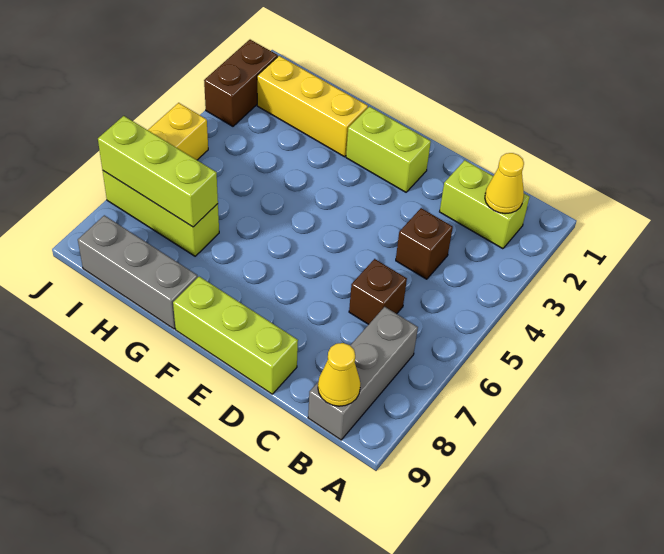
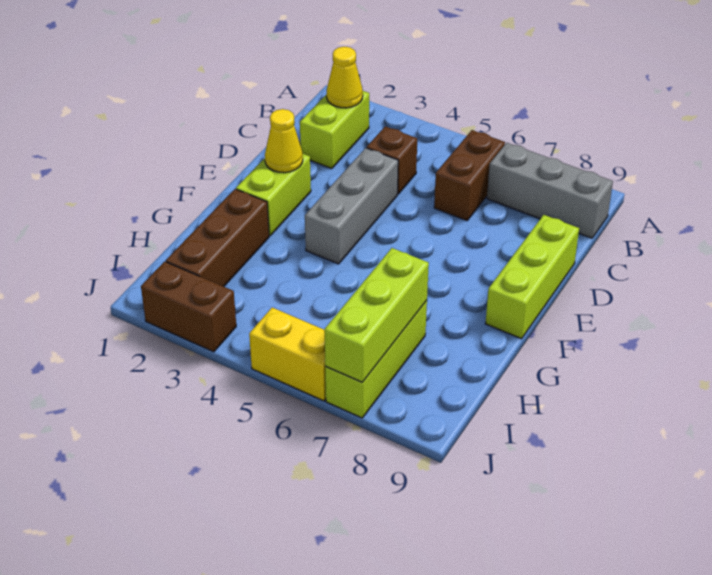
yellow 1x1 cone [318,343,360,406] -> yellow 1x1 cone moved to [265,109,303,173]
brown 1x1 brick [349,259,407,324] -> brown 1x2 brick [434,130,505,221]
yellow 1x3 brick [257,56,368,157] -> brown 1x3 brick [166,189,269,287]
grey 1x3 brick [78,215,198,329] -> grey 1x3 brick moved to [305,148,398,264]

